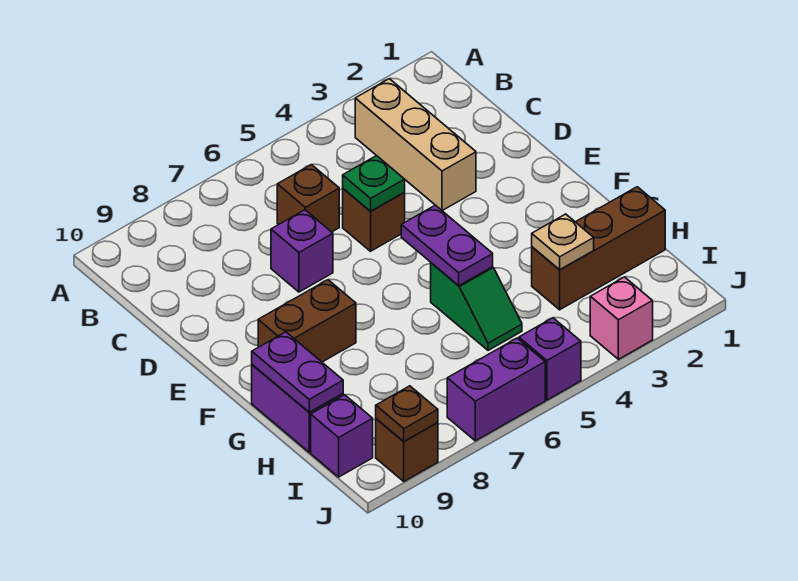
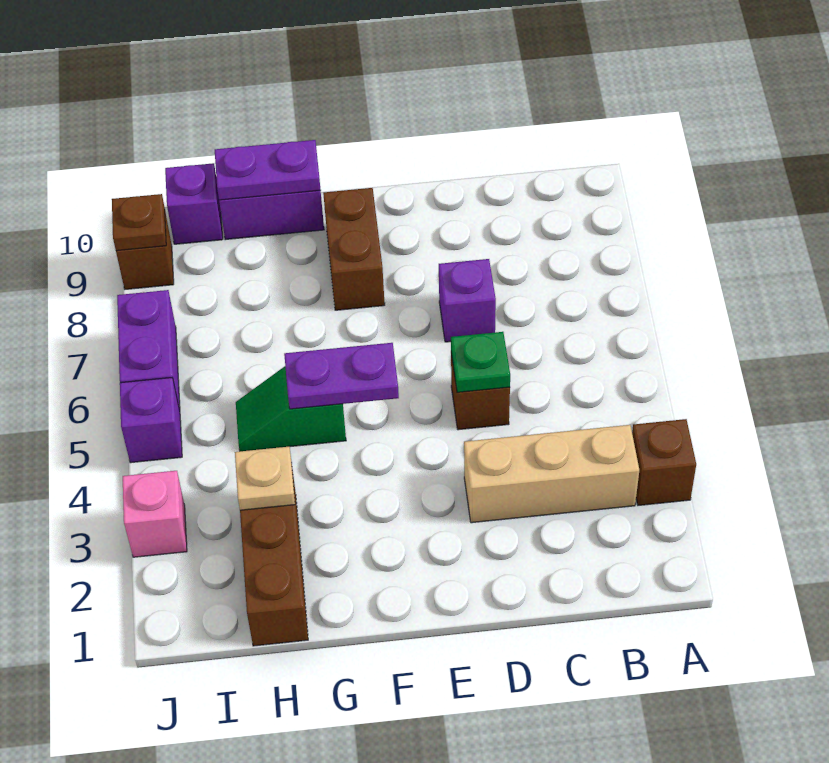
brown 1x1 brick [277,165,339,232] -> brown 1x1 brick moved to [632,419,696,505]

